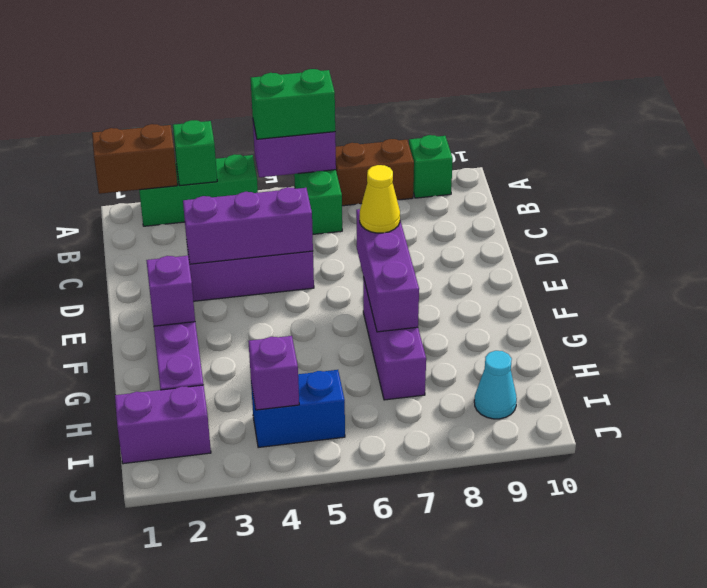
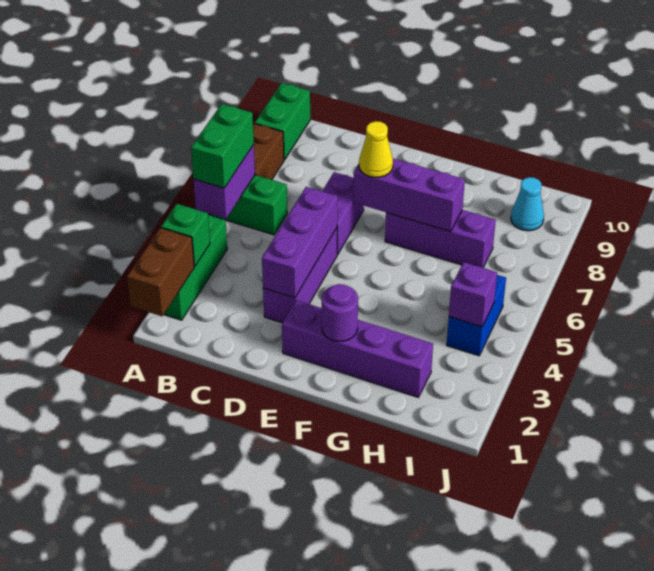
green 1x1 brick [409,135,453,198] -> green 1x2 brick [255,83,310,160]
purple 1x1 brick [146,256,195,326] -> purple 1x1 round brick [322,284,358,342]
purple 1x2 brick [115,385,211,464] -> purple 1x2 brick moved to [322,172,364,254]

